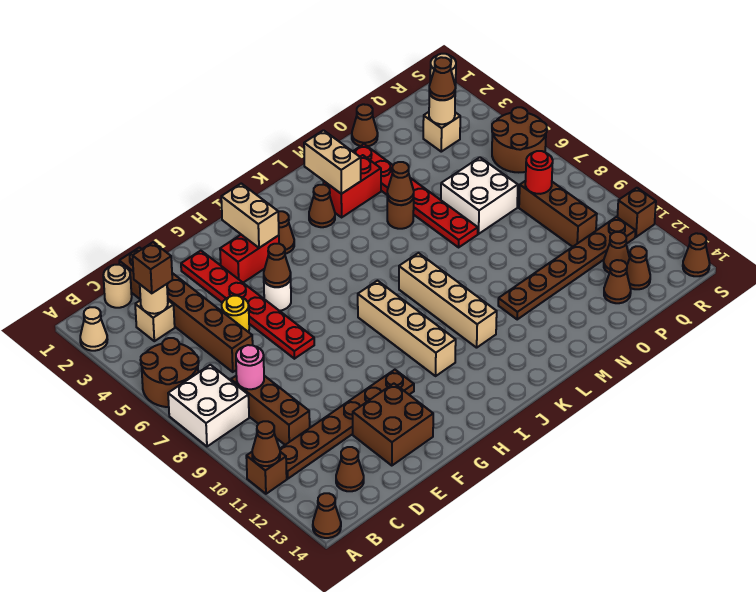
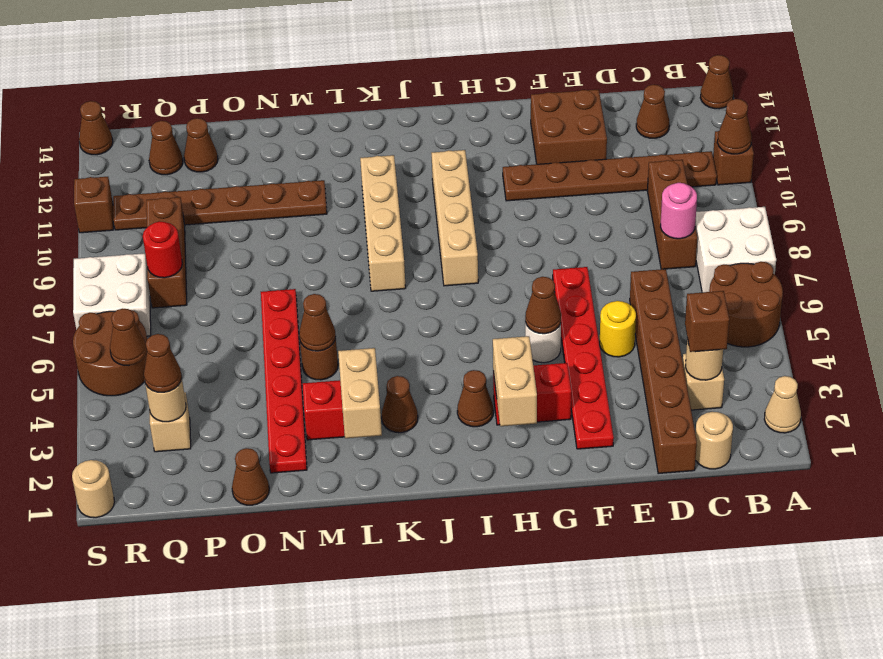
white 2x2 brick [441,157,518,234] -> white 2x2 brick moved to [73,253,151,336]
brown 1x1 cone [604,232,630,273] -> brown 1x1 cone moved to [110,309,147,366]

